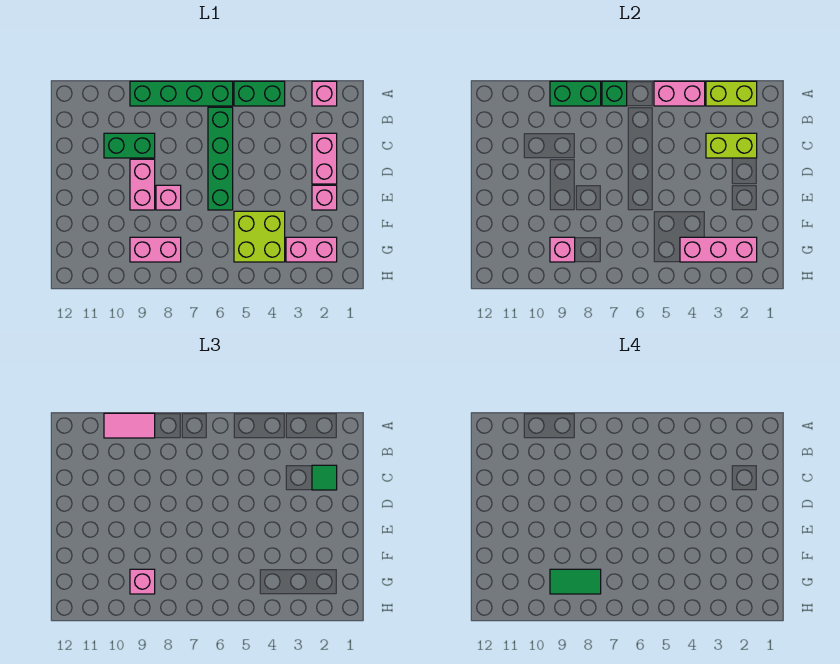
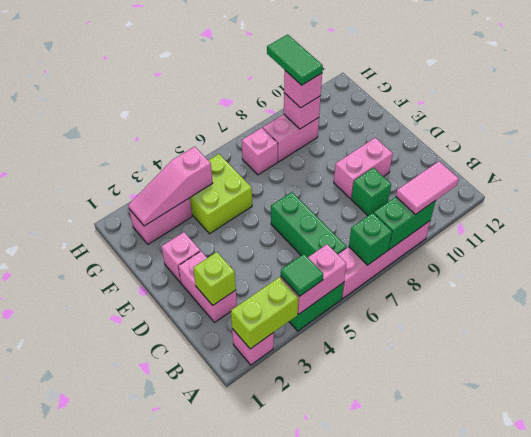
green 1x4 brick [130,81,233,106] -> pink 1x4 brick [338,221,430,298]
green 1x4 brick [208,107,233,210] -> green 1x3 brick [271,192,347,257]
lime 1x2 brick [706,133,757,158] -> lime 1x1 brick [193,252,236,305]
green 1x1 tile [312,465,337,490] -> green 1x1 tile moved to [281,254,323,296]
green 1x2 brick [104,133,155,158] -> green 1x1 brick [351,168,391,216]
pink 1x2 brick [130,159,155,210] -> pink 1x2 brick turned to [334,138,393,199]
pink 1x1 brick [156,185,181,210] -> pink 1x1 brick moved to [242,128,278,175]
pink 1x3 brick [680,237,757,262] -> pink 1x3 slope [128,147,212,226]
green 1x2 tile [550,569,601,594] -> green 1x2 tile turned to [267,34,323,85]

